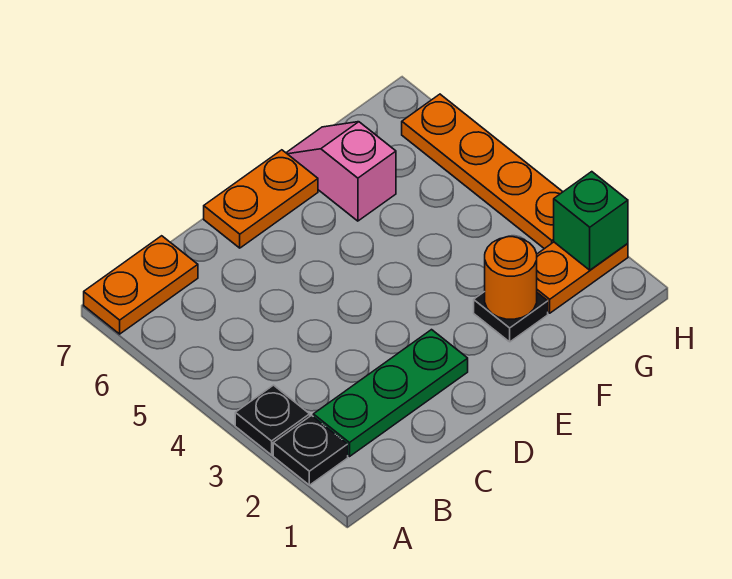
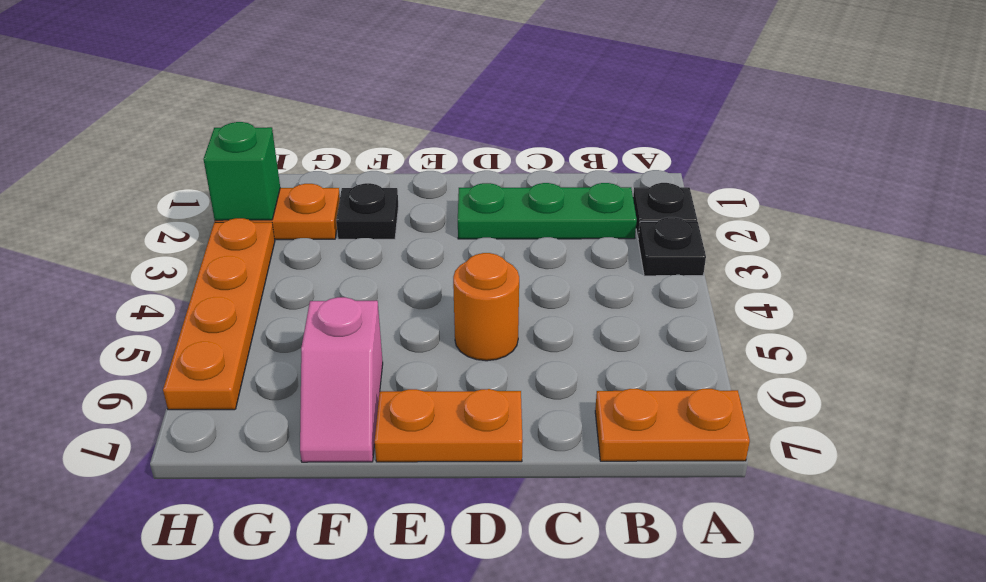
orange 1x1 round brick [485,237,537,319] -> orange 1x1 round brick moved to [453,253,519,361]

